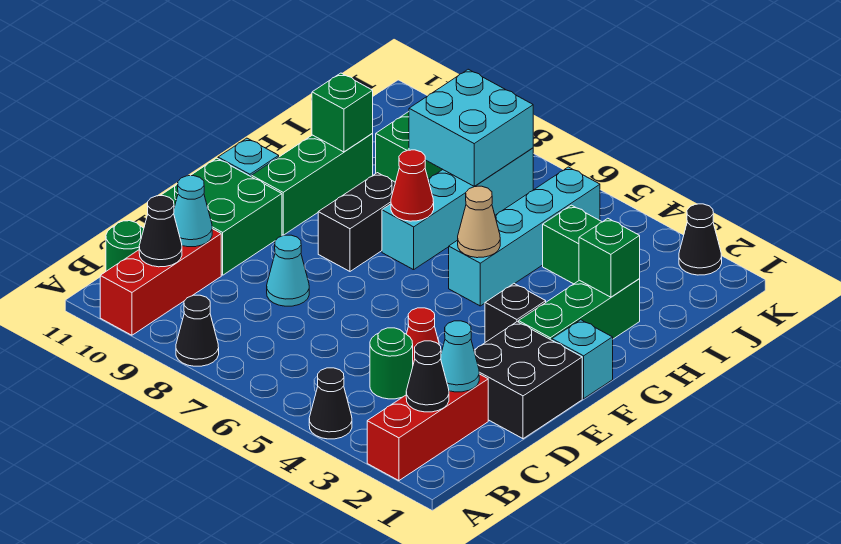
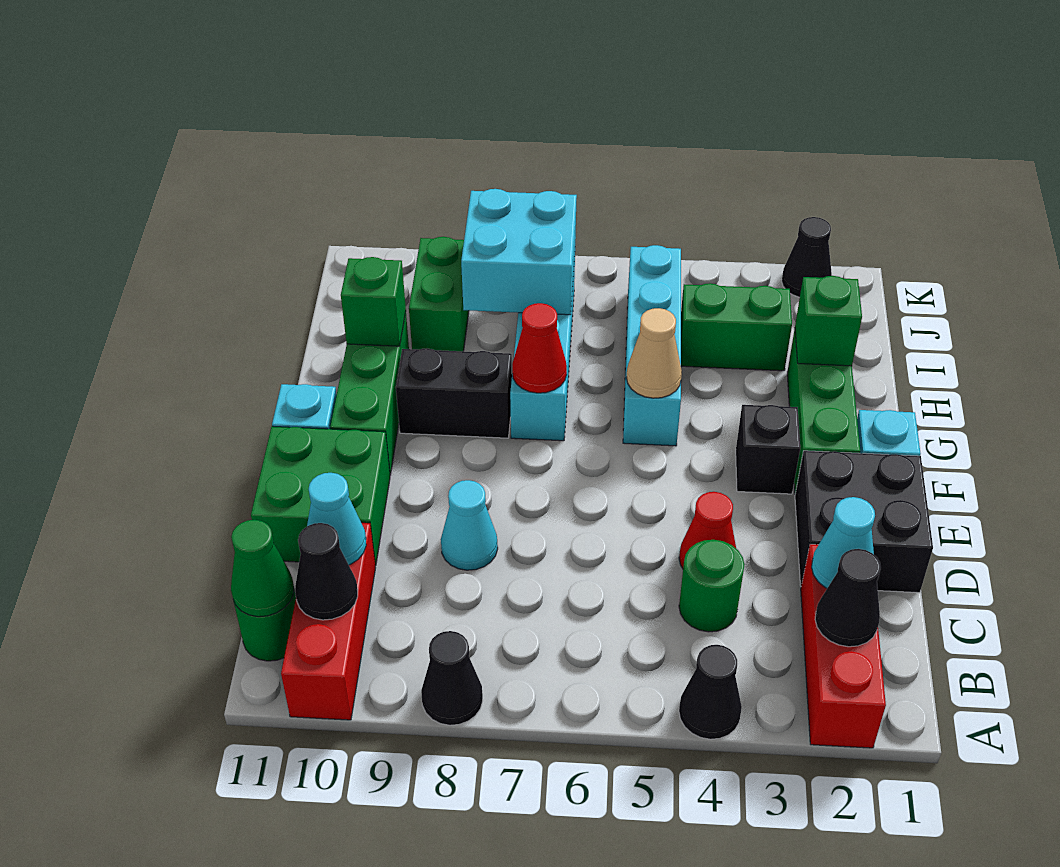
none -> green 1x1 cone [231,520,294,617]
black 1x2 brick [318,173,395,271] -> black 1x2 brick turned to [396,348,512,438]

